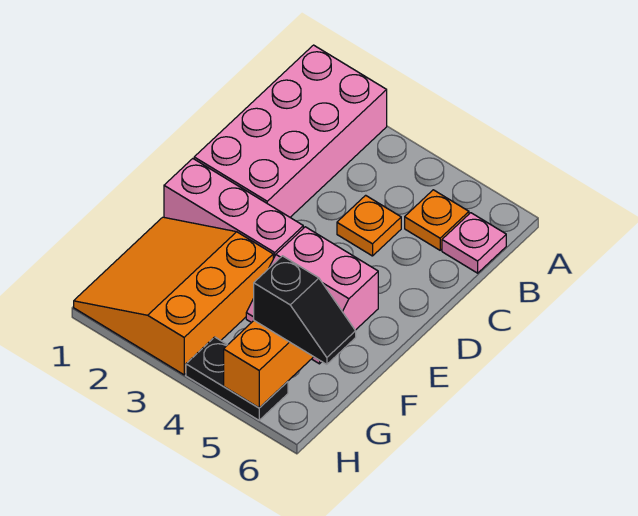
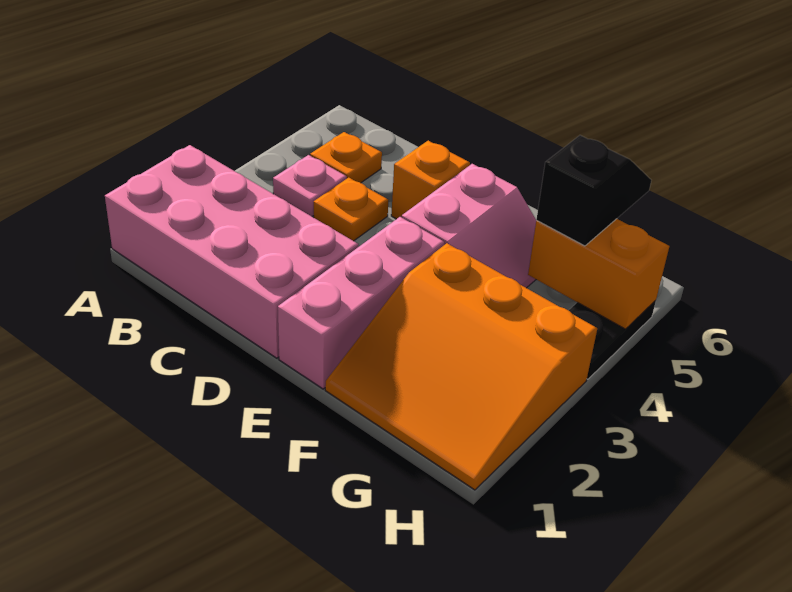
pink 1x1 plate [442,213,506,273] -> pink 1x1 plate moved to [273,155,347,216]
none -> orange 1x1 brick [391,141,470,219]

